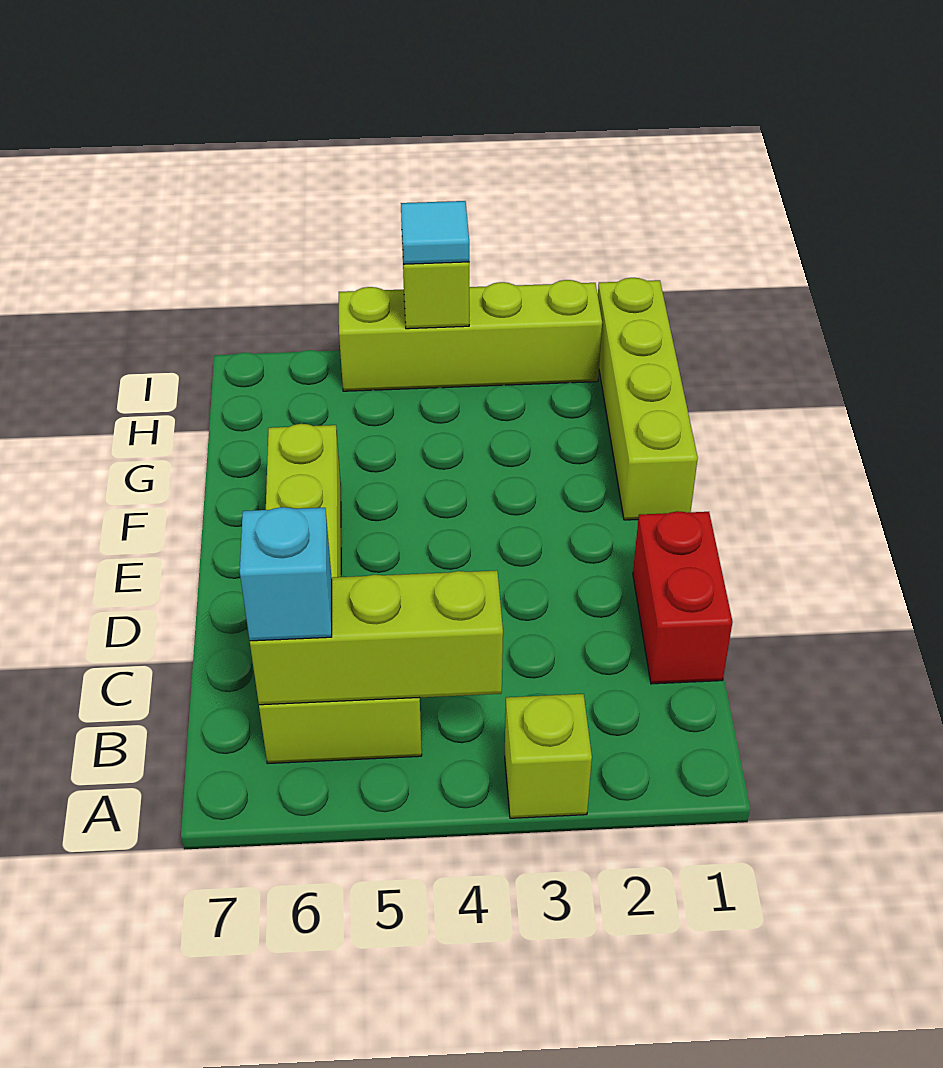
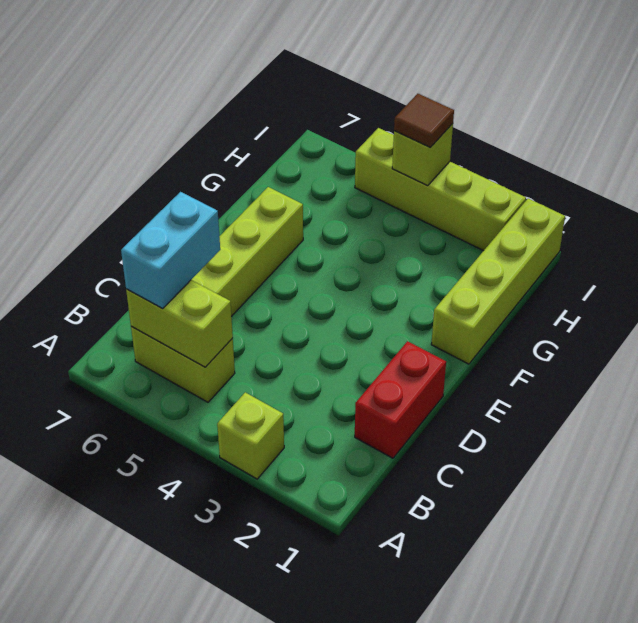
lime 1x3 brick [250,571,503,705] -> lime 1x2 brick [126,280,233,367]
cyan 1x1 brick [240,507,332,641] -> cyan 1x2 brick [121,192,220,309]
cyan 1x1 tile [401,201,469,264] -> brown 1x1 tile [394,94,454,147]

